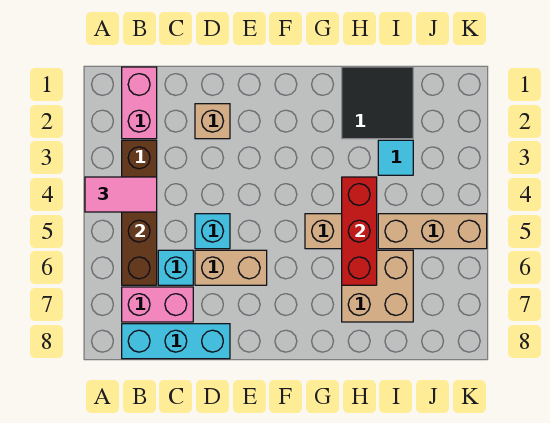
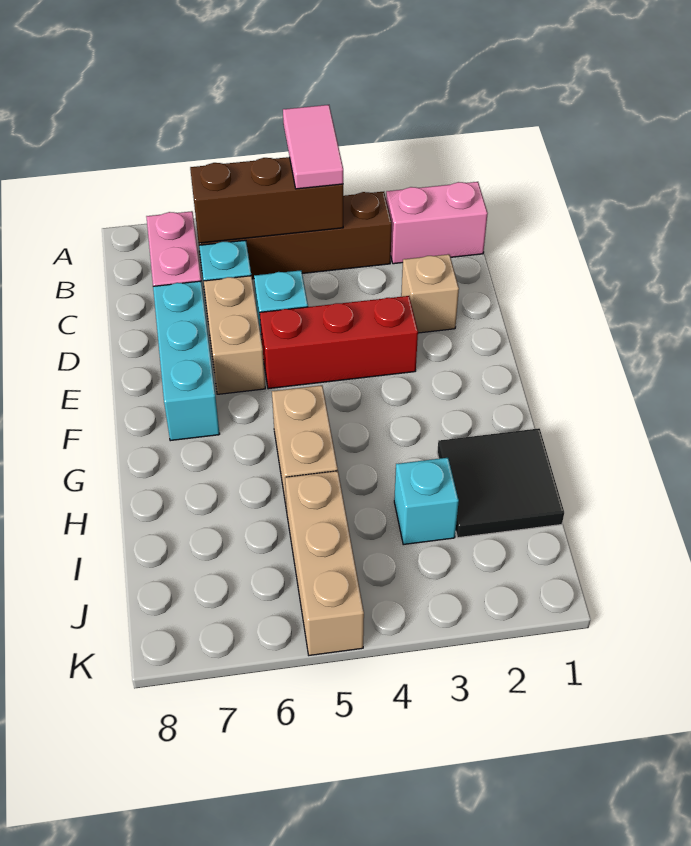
cyan 1x3 brick [122,324,230,359] -> cyan 1x3 brick moved to [153,281,220,441]
red 1x3 brick [342,177,377,285] -> red 1x3 brick moved to [260,296,418,389]
tan 2x2 brick [342,250,413,322] -> none
cyan 1x1 tile [378,140,413,175] -> cyan 1x1 brick [394,458,459,545]

